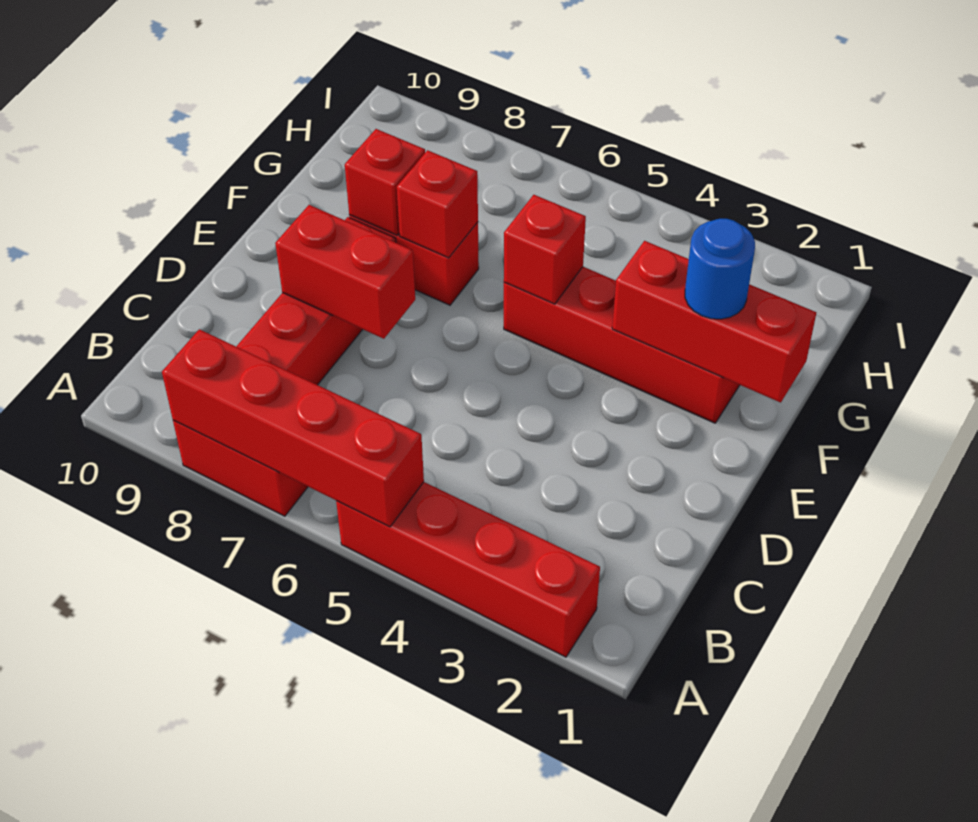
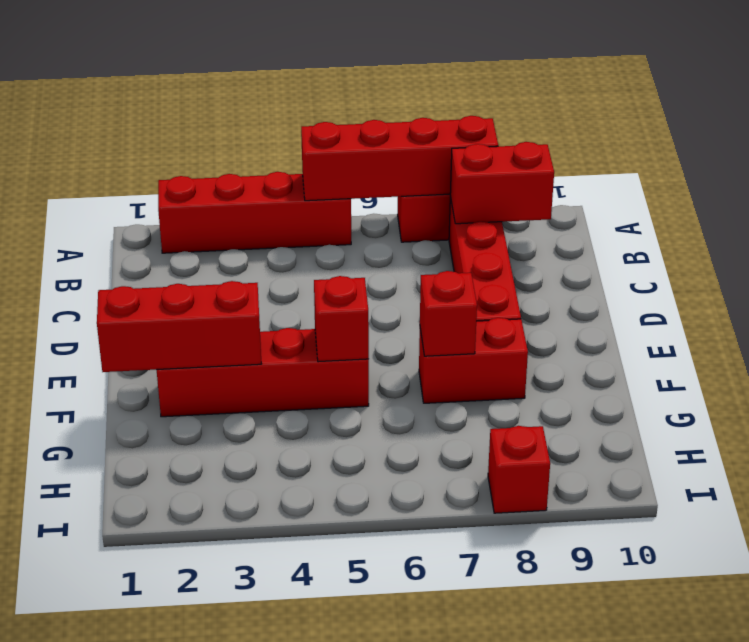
red 1x2 brick [275,205,415,339] -> red 1x2 brick moved to [450,142,554,224]
blue 1x1 round brick [685,219,755,319] -> none
red 1x1 brick [345,129,425,235] -> red 1x1 brick moved to [488,426,550,513]

